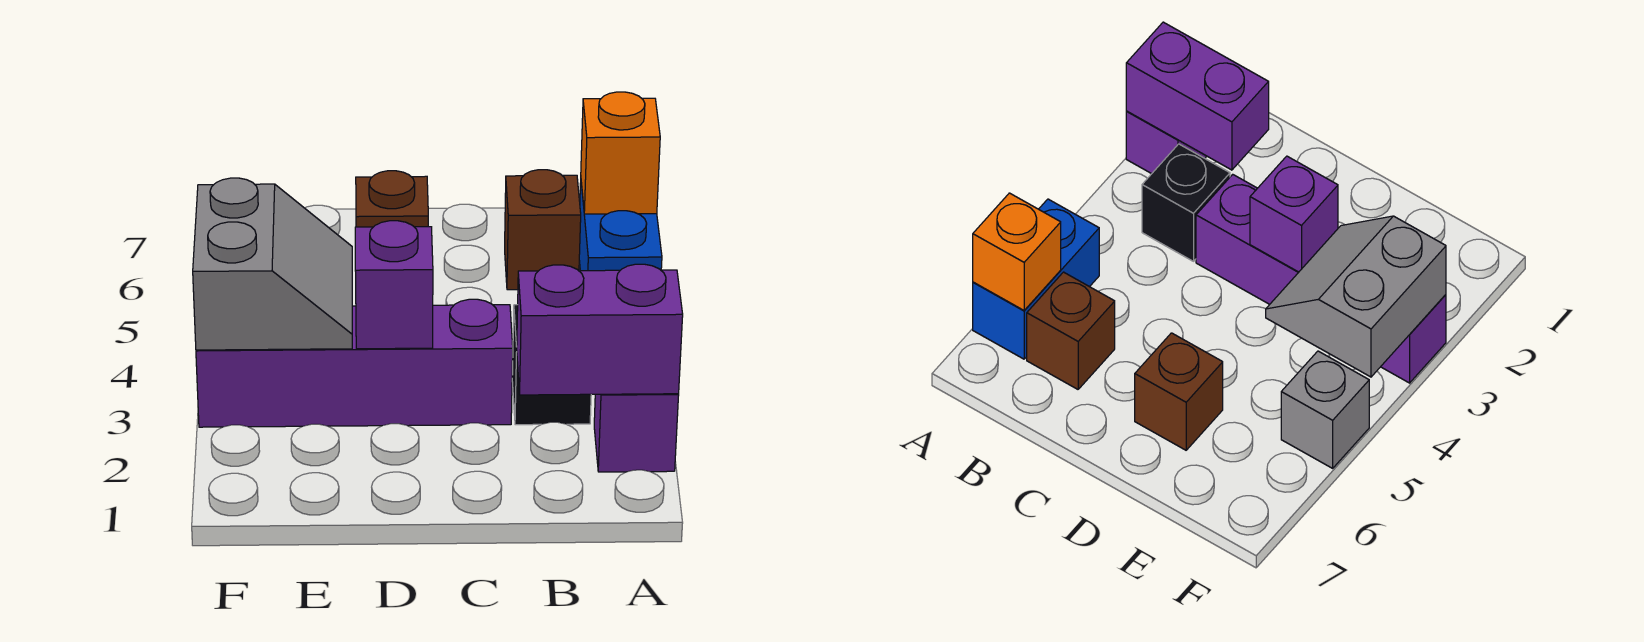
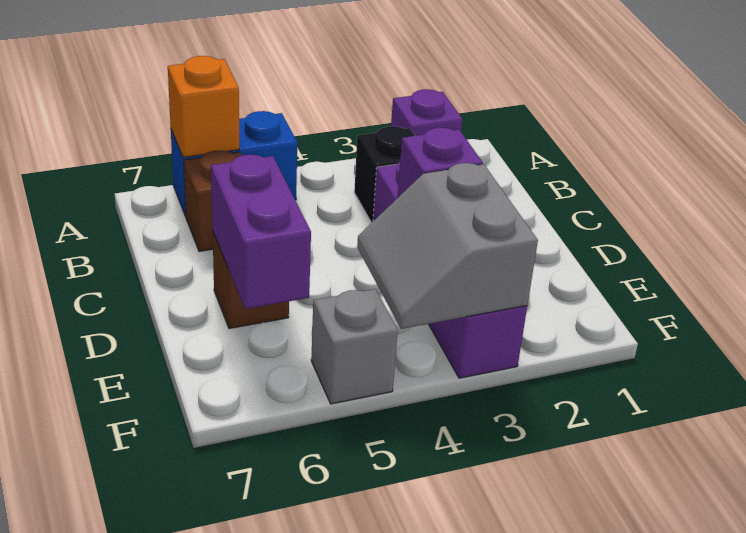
purple 1x2 brick [517,264,683,395] -> purple 1x2 brick moved to [211,155,311,309]
grey 2x2 slope [193,178,352,350] -> grey 2x2 slope turned to [357,163,538,329]

